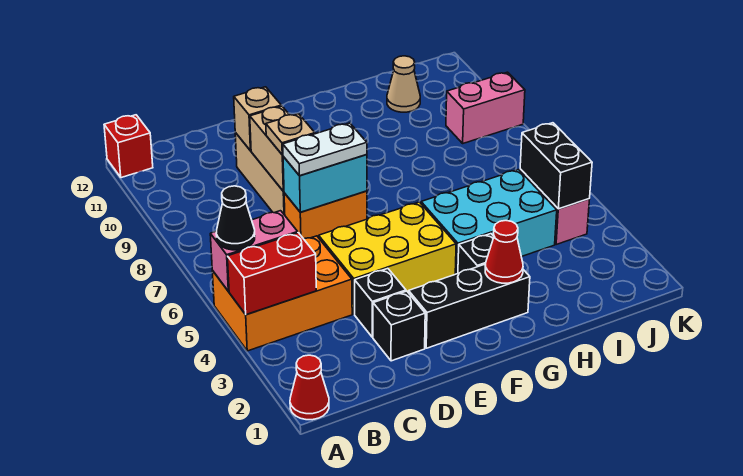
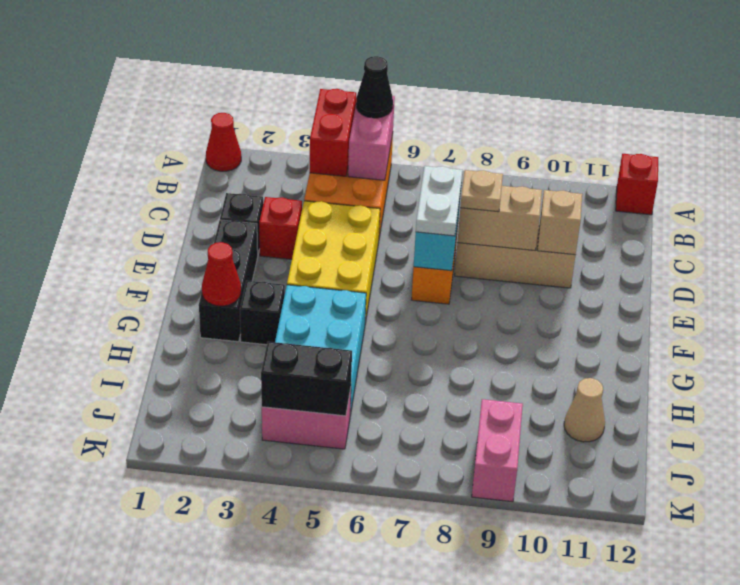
black 1x1 brick [355,269,406,337] -> red 1x1 brick [259,197,302,259]

